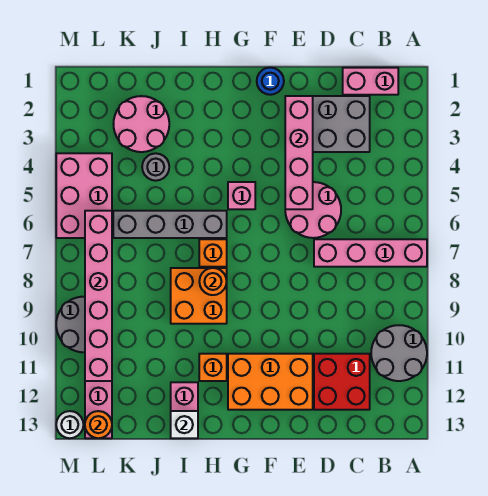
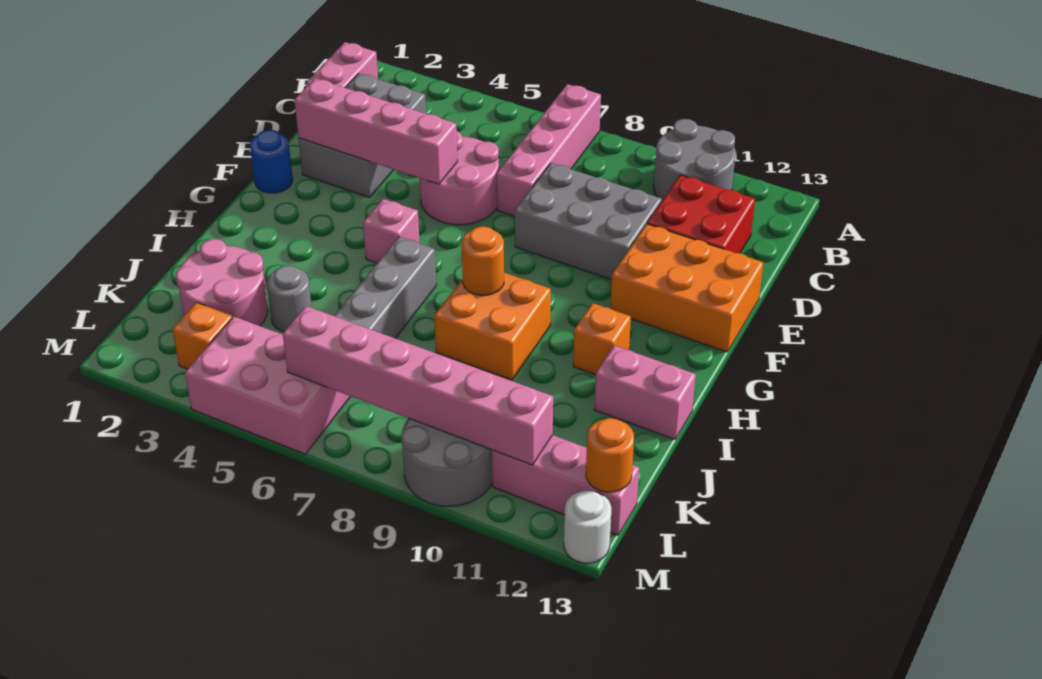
none -> grey 2x3 brick [515,163,662,280]
orange 2x3 brick [228,354,313,410] -> orange 2x3 brick turned to [610,224,764,352]
orange 1x1 brick [199,239,227,267] -> orange 1x1 brick moved to [173,303,232,369]
white 1x1 brick [171,411,198,438] -> none

